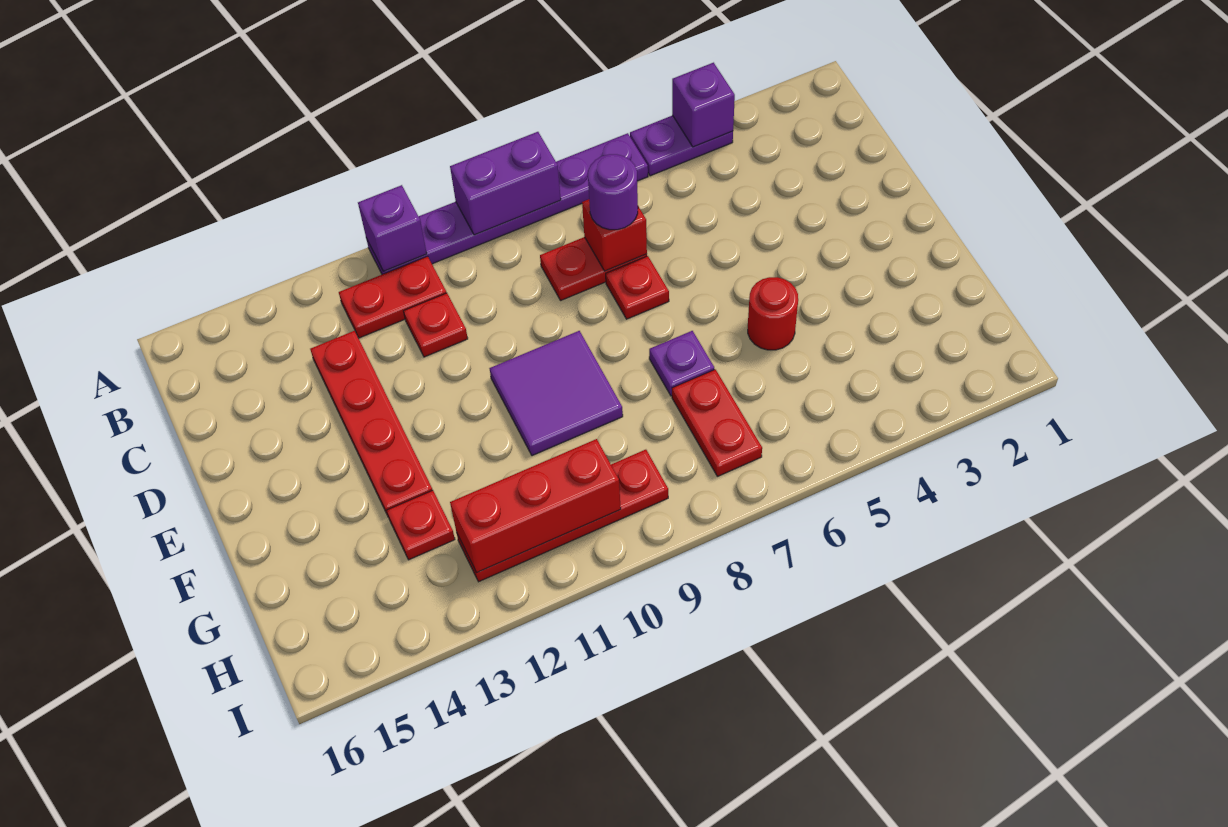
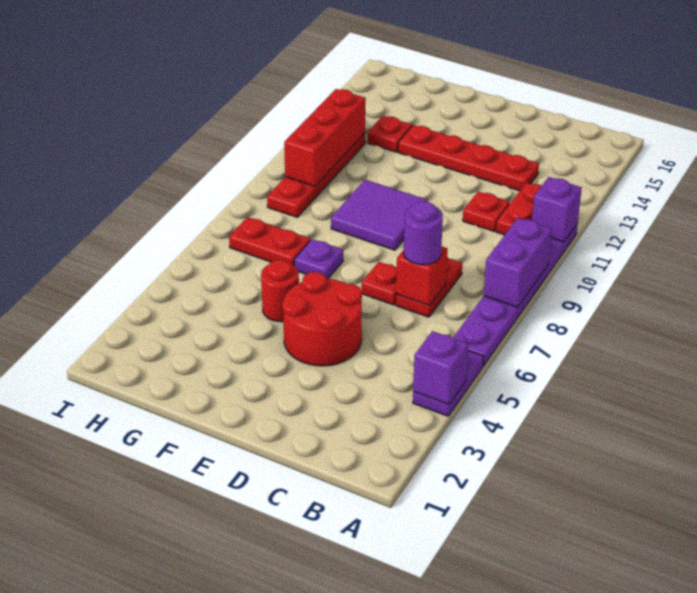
none -> red 2x2 round brick [282,272,362,366]

